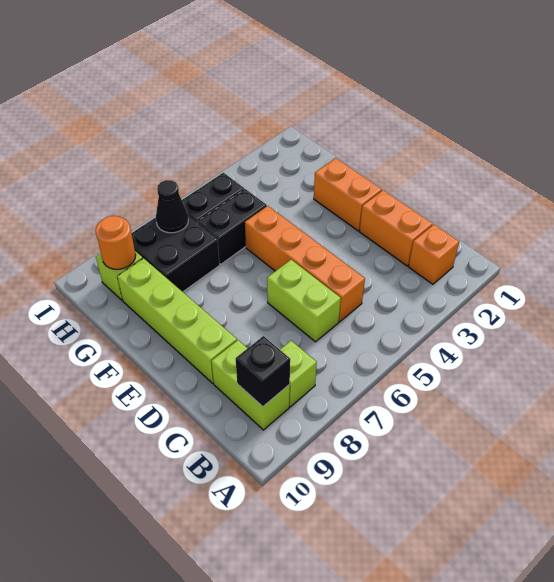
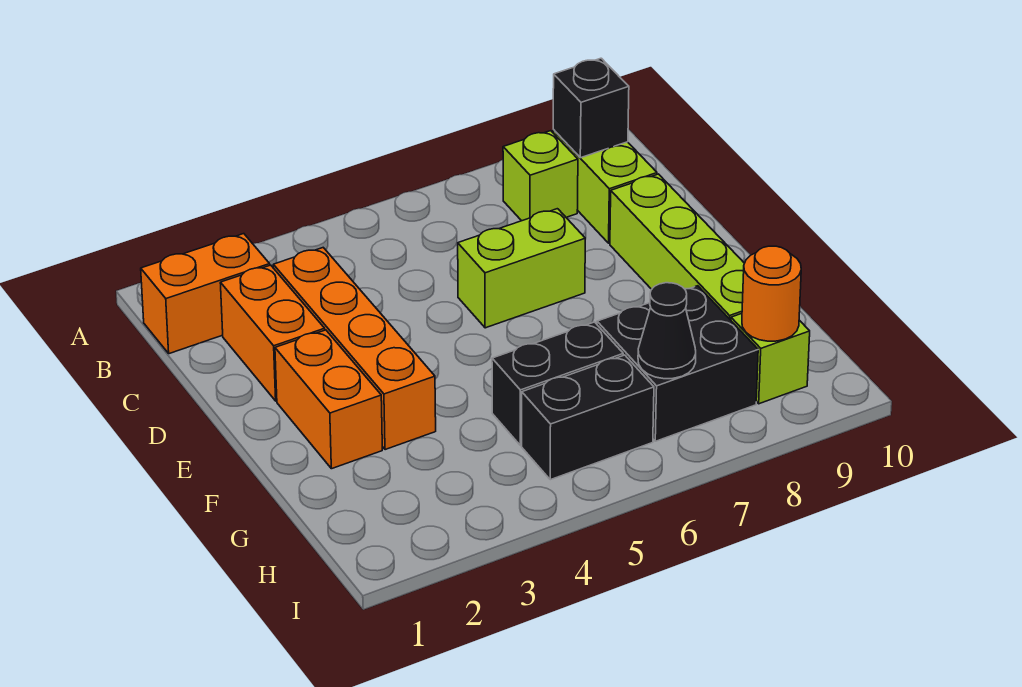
orange 1x1 brick [408,225,459,284] -> orange 1x2 brick [141,234,270,354]
orange 1x4 brick [245,206,365,322] -> orange 1x4 brick moved to [273,248,436,450]
lime 1x2 brick [267,260,341,342] -> lime 1x2 brick turned to [458,209,585,328]

